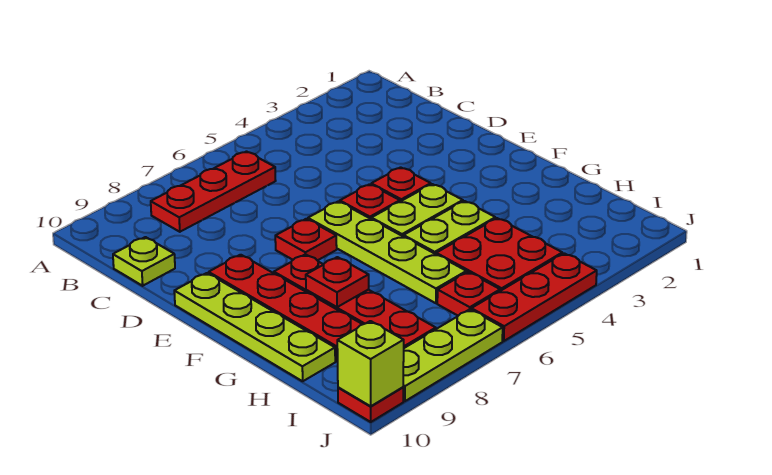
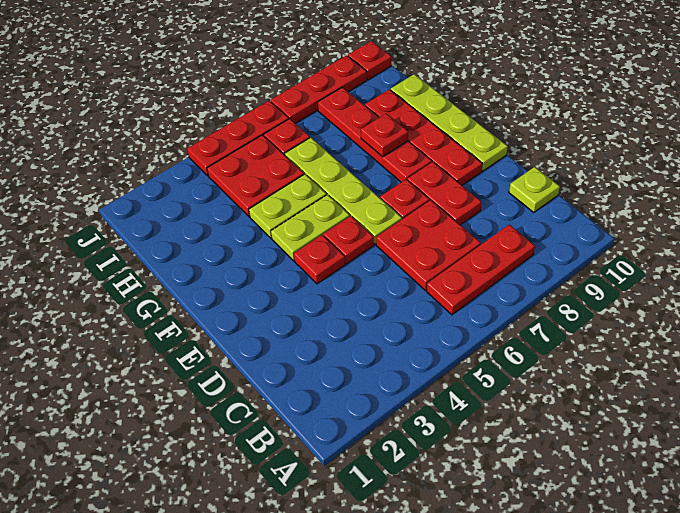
none -> red 2x2 plate [376,200,481,290]
none -> red 1x2 plate [407,162,482,225]
lime 1x3 plate [403,309,503,401] -> red 1x3 plate [270,55,367,124]
lime 1x1 brick [337,321,404,406] -> none

